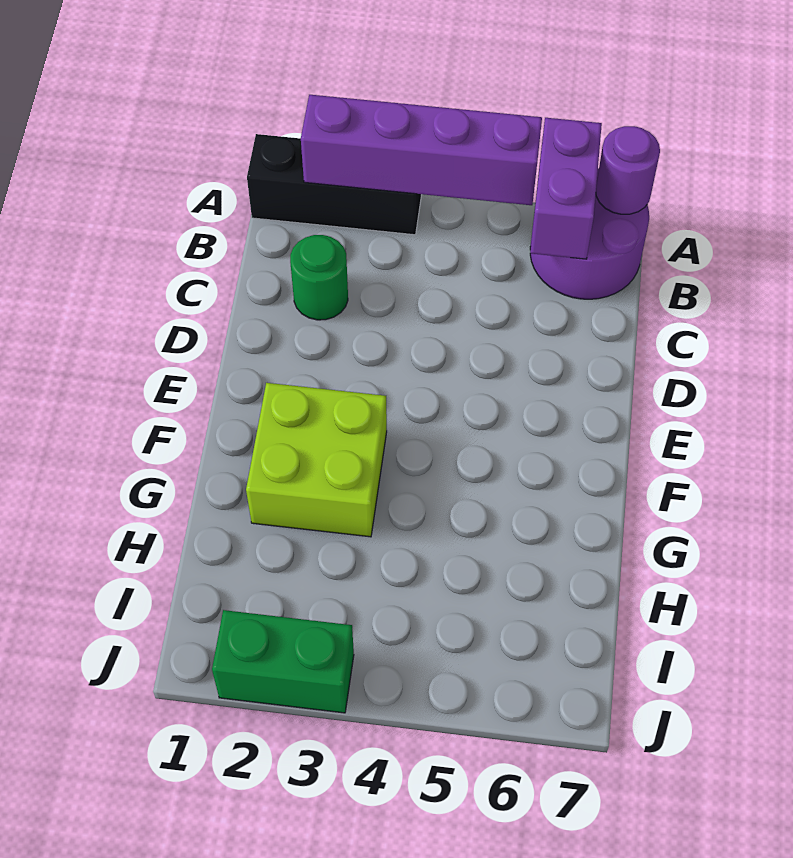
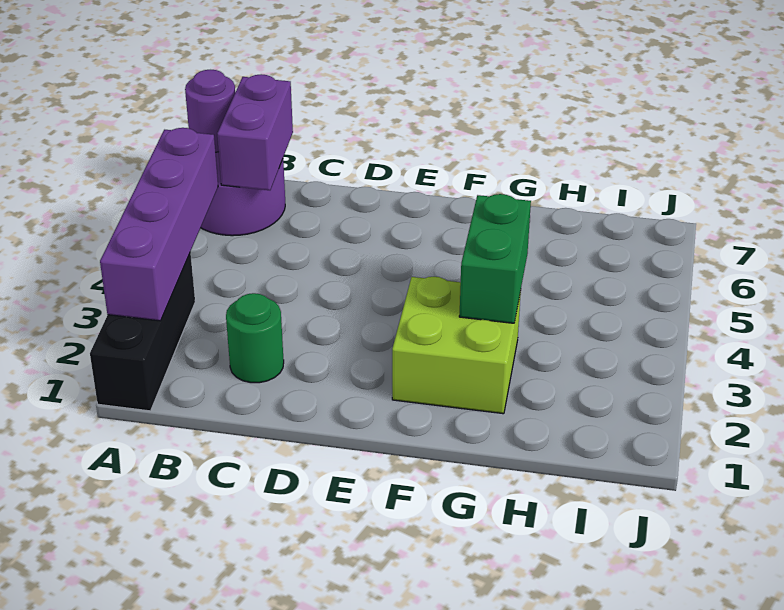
purple 1x2 brick [530,118,602,259] -> purple 1x2 brick turned to [217,74,293,190]
green 1x2 brick [212,610,354,713] -> green 1x2 brick moved to [459,194,531,323]

